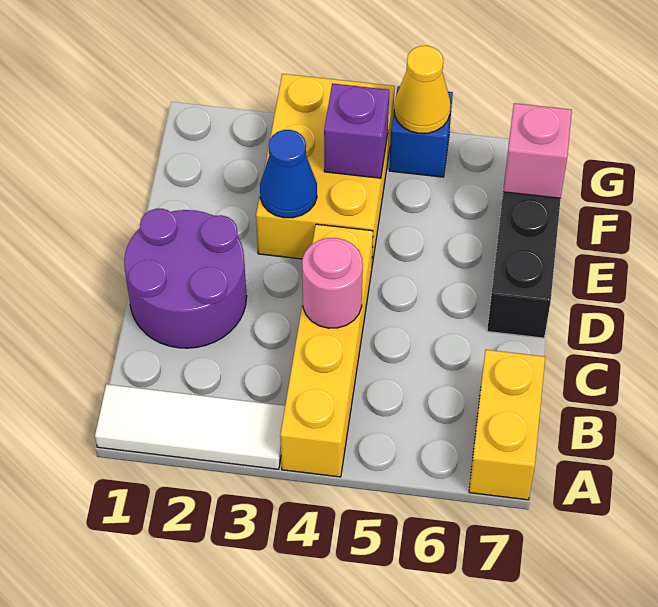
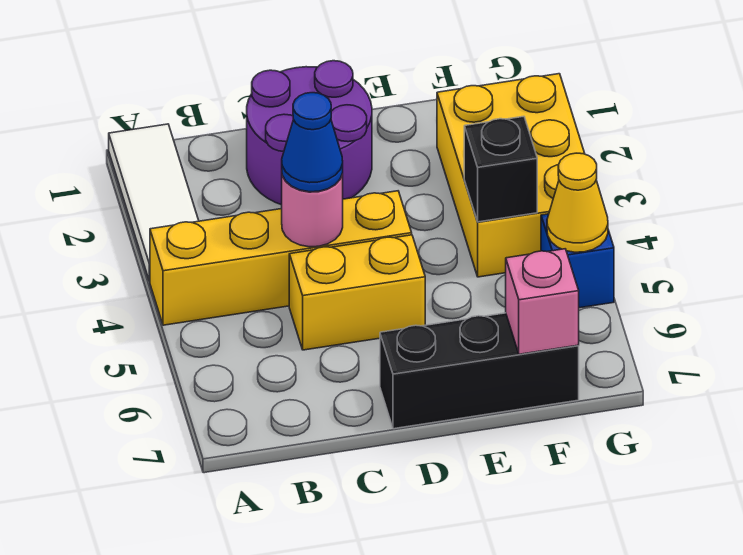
yellow 1x2 brick [469,350,545,500] -> yellow 1x2 brick moved to [289,235,425,350]
yellow 2x3 brick [256,74,395,264] -> yellow 2x3 brick turned to [437,74,585,277]
blue 1x1 cone [260,130,317,218] -> blue 1x1 cone moved to [282,93,343,192]
purple 1x1 brick [324,83,389,178] -> black 1x1 brick [464,116,537,222]

